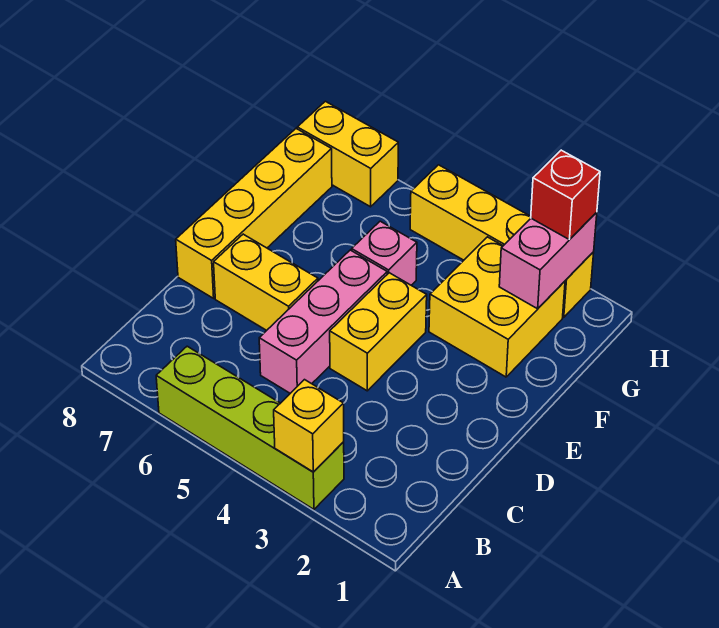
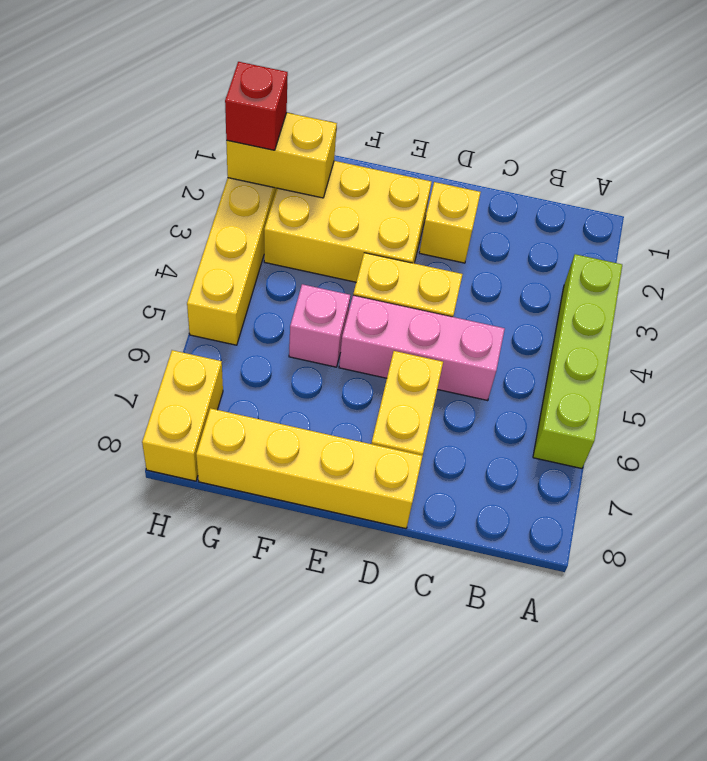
yellow 1x1 brick [274,380,344,472] -> yellow 1x1 brick moved to [419,182,481,263]
yellow 2x2 brick [429,237,565,377] -> yellow 2x3 brick [264,161,431,282]
pink 1x2 brick [499,212,597,309] -> yellow 1x2 brick [226,113,337,198]

